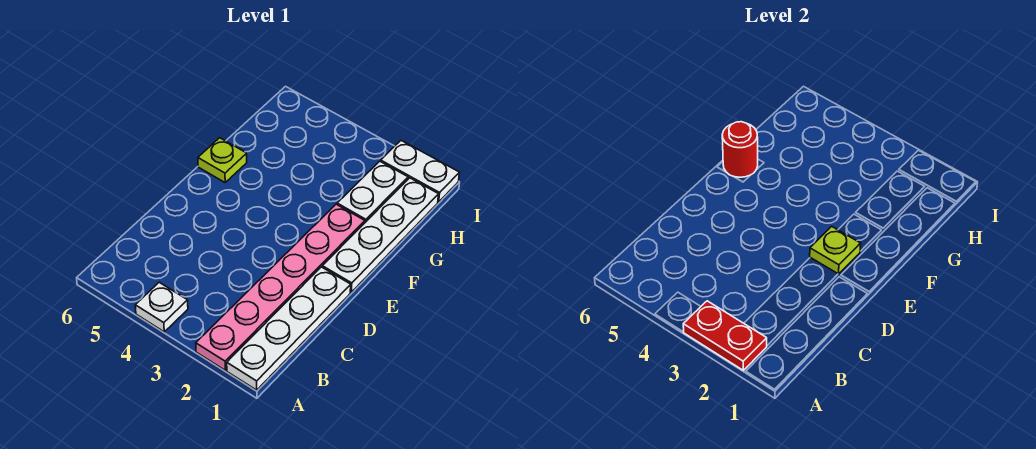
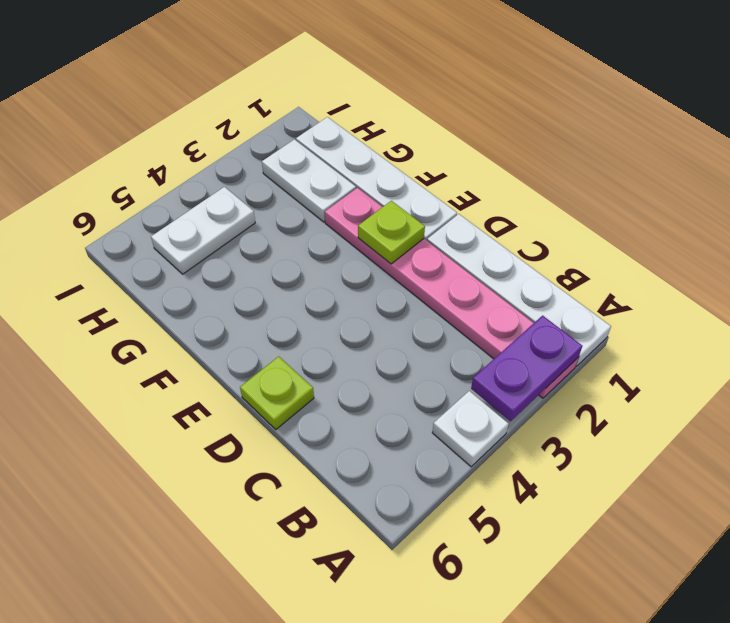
red 1x2 plate [683,301,767,370] -> purple 1x2 plate [471,316,582,421]
lime 1x1 plate [198,138,247,182] -> lime 1x1 plate moved to [240,356,314,430]
red 1x1 round brick [722,122,758,177] -> none
white 1x2 plate [381,141,459,202] -> white 1x2 plate moved to [151,187,255,274]

